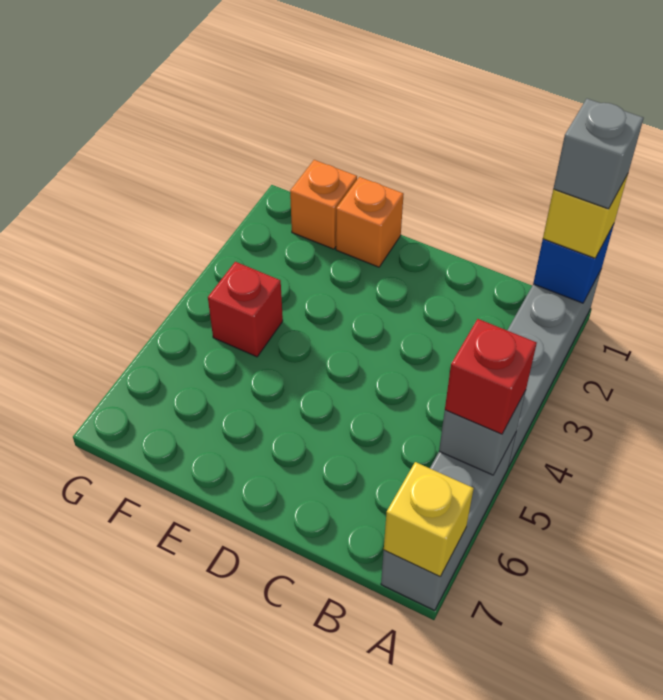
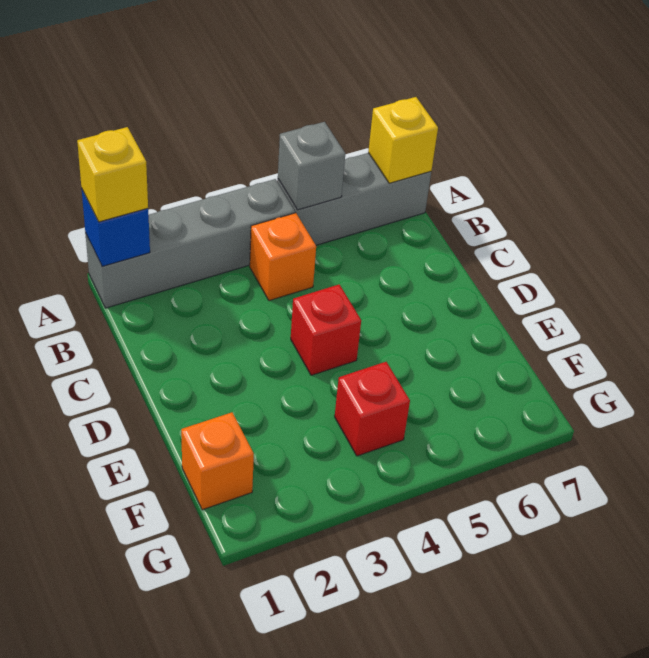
grey 1x1 brick [553,99,643,209] -> none
red 1x1 brick [445,319,537,434] -> red 1x1 brick moved to [291,285,361,375]
orange 1x1 brick [336,177,404,267] -> orange 1x1 brick moved to [250,213,316,301]

